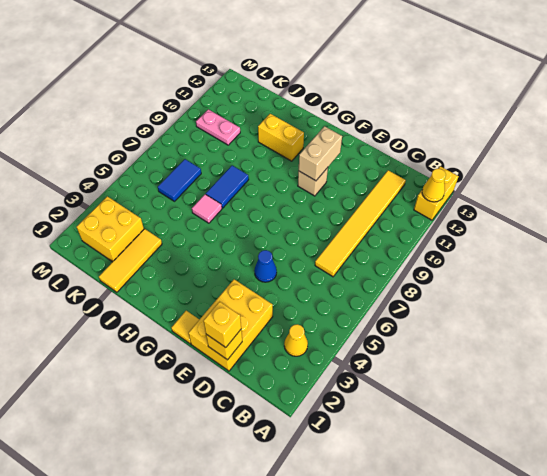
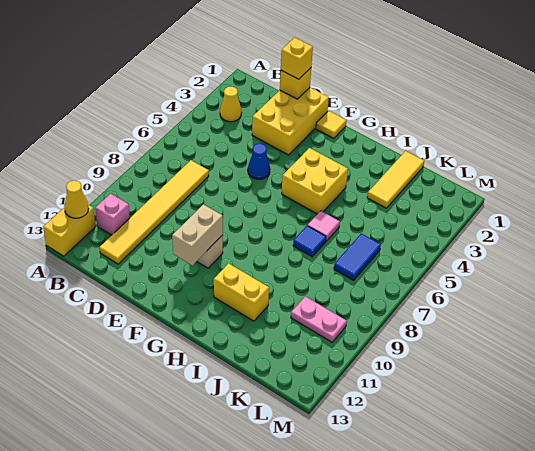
none -> pink 1x1 brick [95,194,130,235]
blue 1x2 tile [206,166,249,208] -> blue 1x1 tile [293,226,326,257]
yellow 2x2 brick [77,196,144,262] -> yellow 2x2 brick moved to [282,148,348,214]

